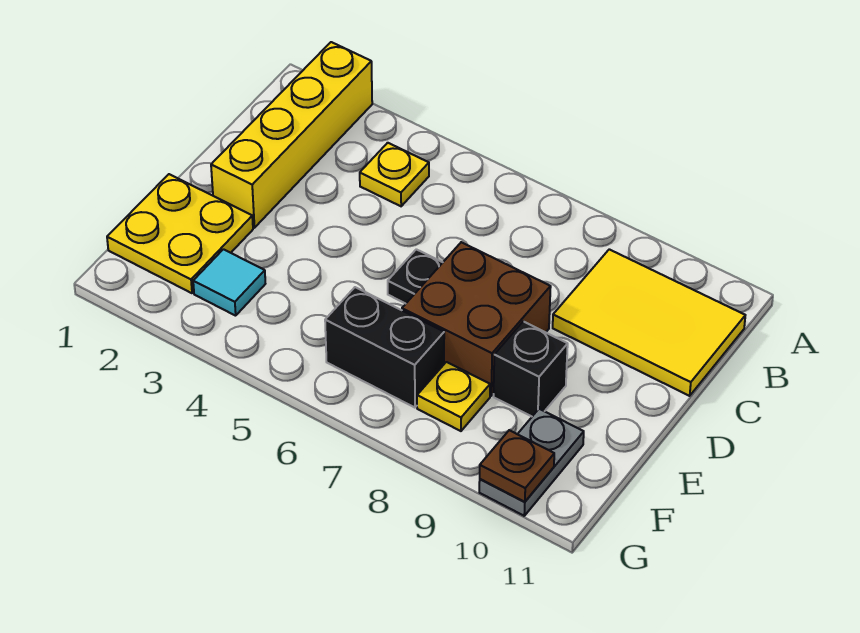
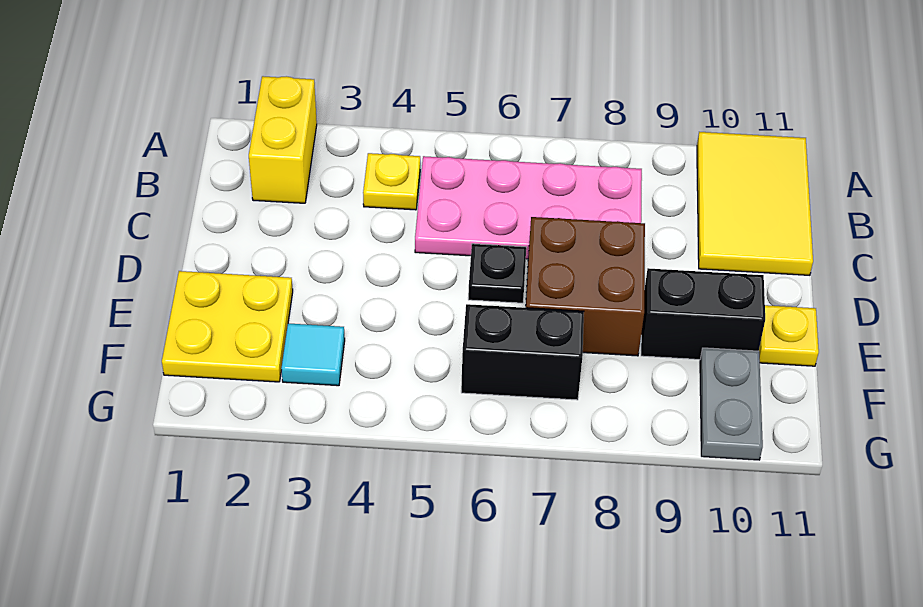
yellow 1x4 brick [211,42,372,228] -> yellow 1x2 brick [249,76,317,203]
none -> pink 2x4 plate [415,156,642,259]
yellow 2x3 tile [553,249,745,396] -> yellow 2x3 tile turned to [697,132,813,275]
black 1x1 brick [494,321,568,416] -> black 1x2 brick [641,268,765,360]
yellow 1x1 plate [417,362,490,431] -> yellow 1x1 plate moved to [759,305,819,366]
brown 1x1 plate [480,430,554,502] -> none

